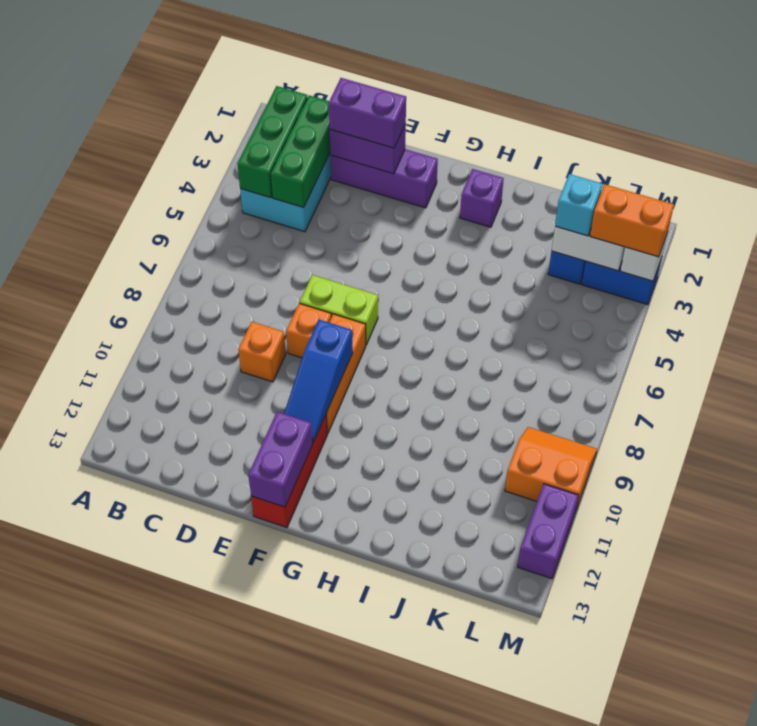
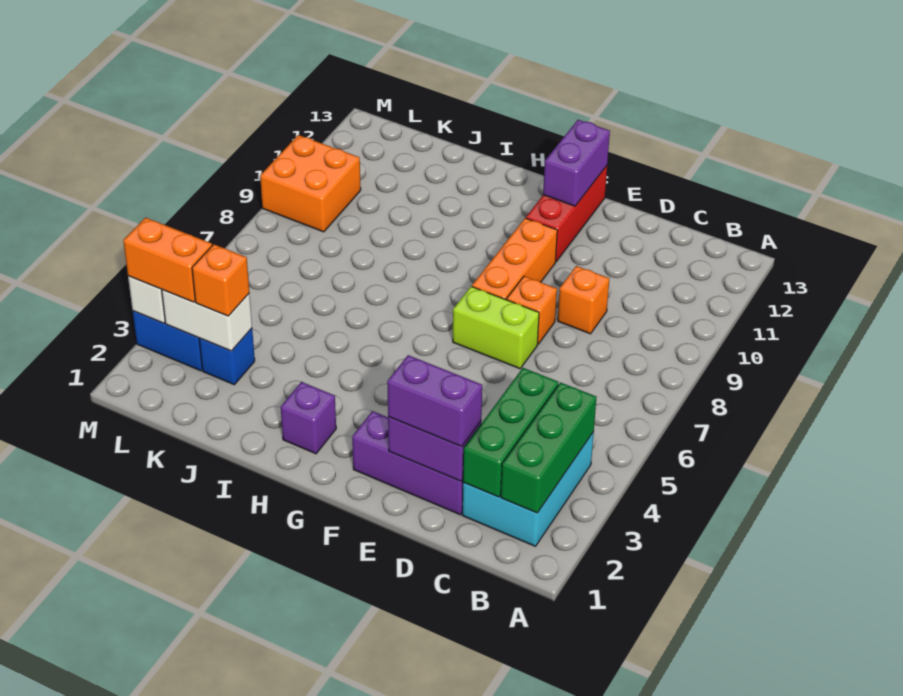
blue 1x3 slope [284,320,353,443] -> none
cyan 1x1 brick [555,174,602,236] -> orange 1x1 brick [192,244,249,316]
orange 2x2 slope [505,427,597,512] -> orange 2x2 brick [260,135,361,232]
purple 1x2 brick [518,484,579,579] -> none

